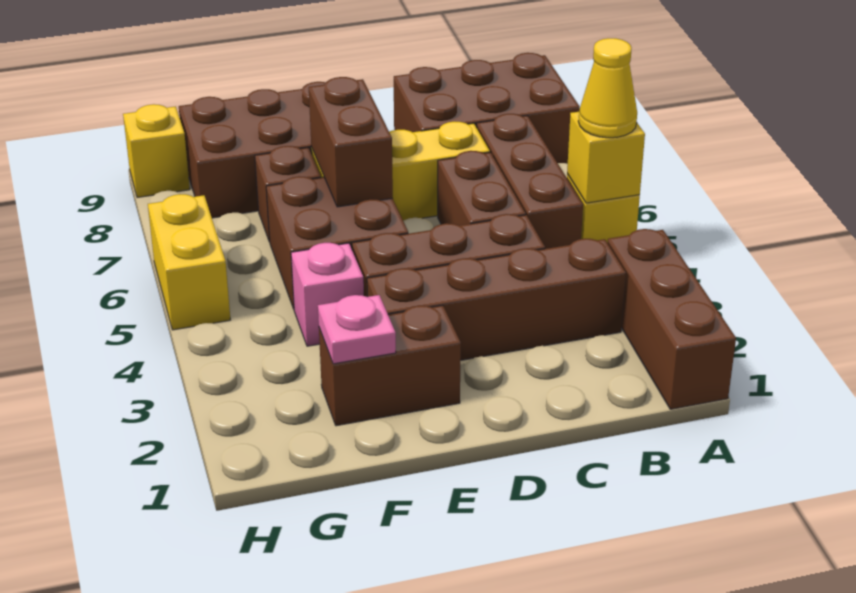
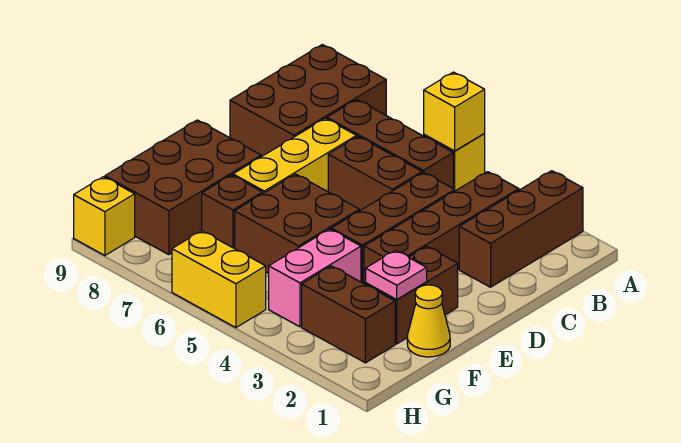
brown 1x3 brick [608,229,736,409] -> brown 1x3 brick turned to [459,171,583,287]
yellow 1x1 cone [578,38,637,138] -> yellow 1x1 cone moved to [407,285,450,357]
brown 1x2 brick [309,77,393,207] -> brown 1x2 brick moved to [302,266,395,363]
pink 1x1 brick [291,243,364,346] -> pink 1x2 brick [269,229,361,327]

